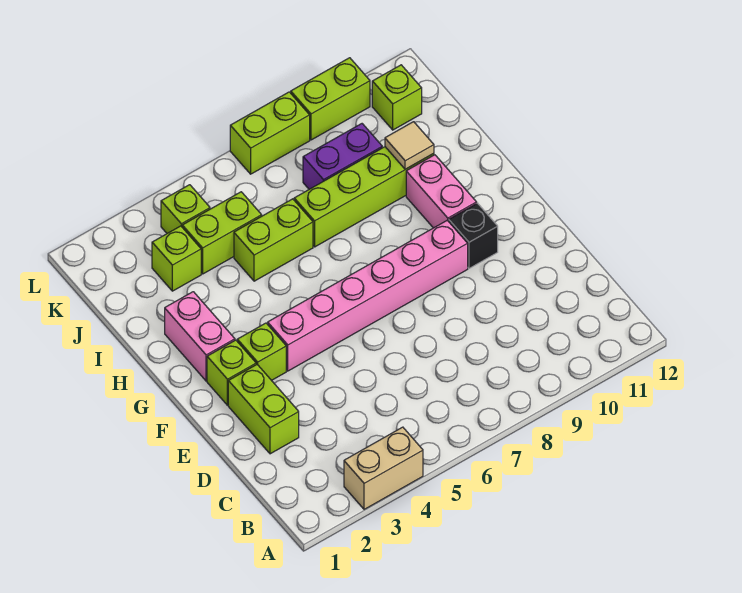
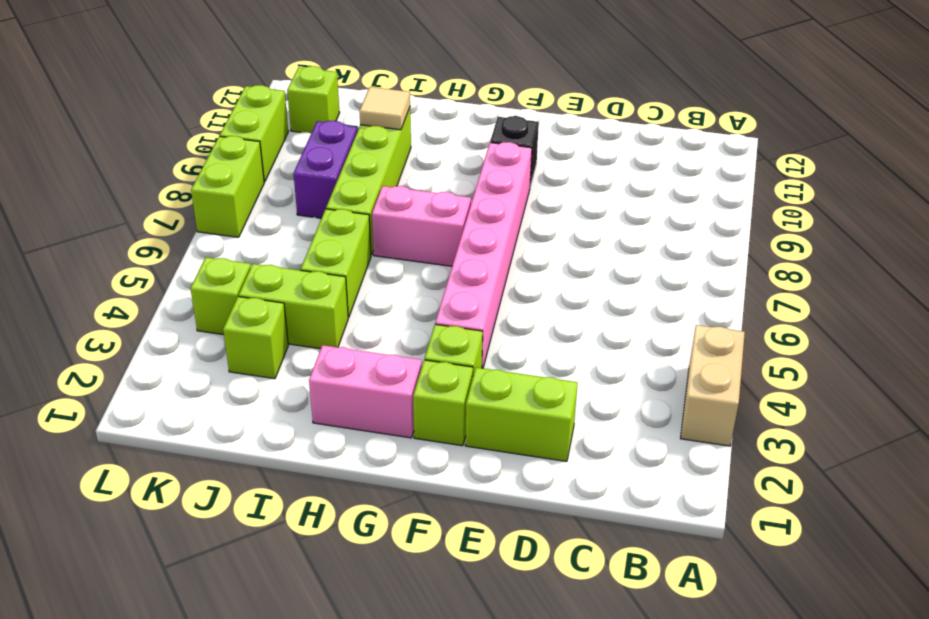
pink 1x2 brick [406,155,477,228] -> pink 1x2 brick moved to [372,186,471,266]
lime 1x2 brick [182,192,262,274] -> lime 1x2 brick turned to [239,264,348,349]

